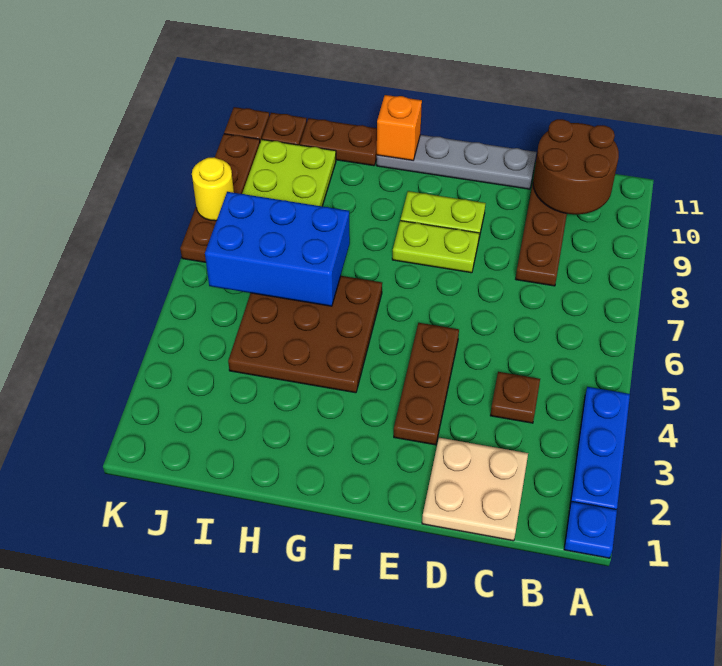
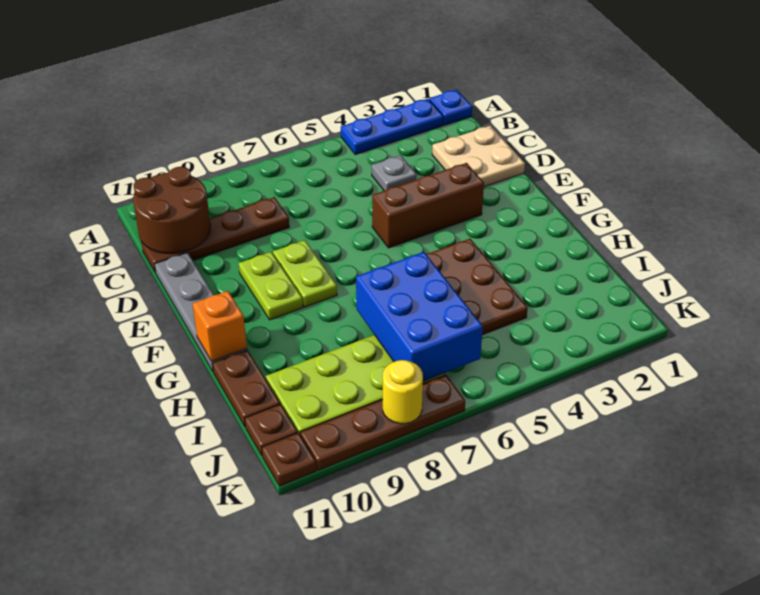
brown 1x1 plate [490,372,540,423] -> grey 1x1 plate [372,155,417,191]
brown 1x3 plate [394,323,459,445] -> brown 1x3 brick [372,163,484,248]

